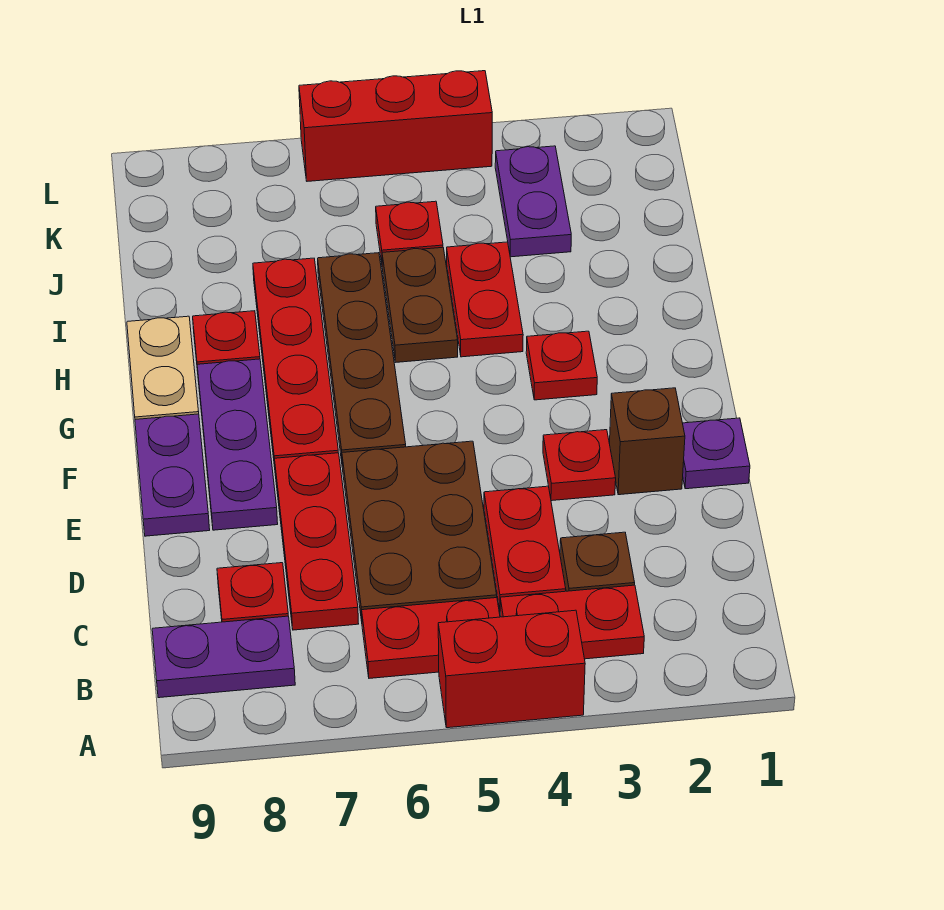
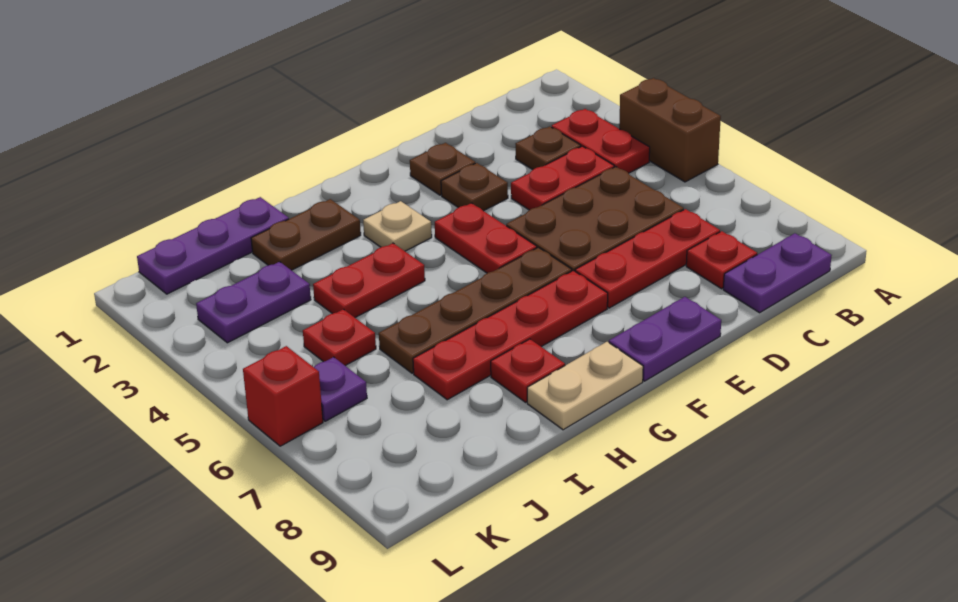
red 1x2 brick [438,610,585,728] -> brown 1x2 brick [619,78,721,182]
red 1x2 plate [362,598,500,678] -> red 1x2 plate moved to [435,203,537,273]
purple 1x2 plate [152,616,295,698] -> purple 1x2 plate turned to [723,233,832,313]
purple 1x1 plate [683,418,750,489] -> purple 1x1 plate moved to [314,357,367,421]
brown 1x1 brick [610,388,685,495] -> brown 1x1 plate [410,143,475,195]
red 1x1 plate [543,430,616,501] -> brown 1x1 plate [441,163,508,211]
purple 1x3 plate [197,359,278,530] -> purple 1x3 plate moved to [137,197,289,294]
red 1x1 plate [526,331,597,400] -> tan 1x1 plate [363,201,432,251]
brown 1x2 plate [382,247,458,362] -> brown 1x2 plate moved to [251,199,361,270]
red 1x3 brick [299,71,492,181] -> red 1x1 brick [243,346,323,446]

